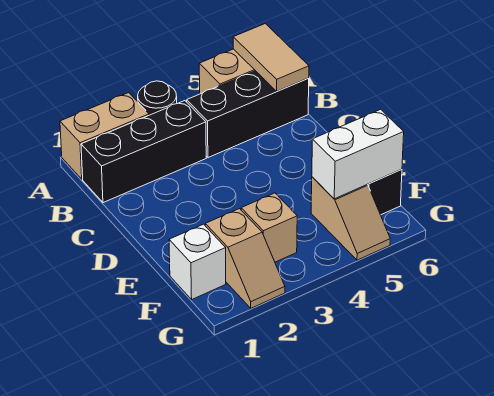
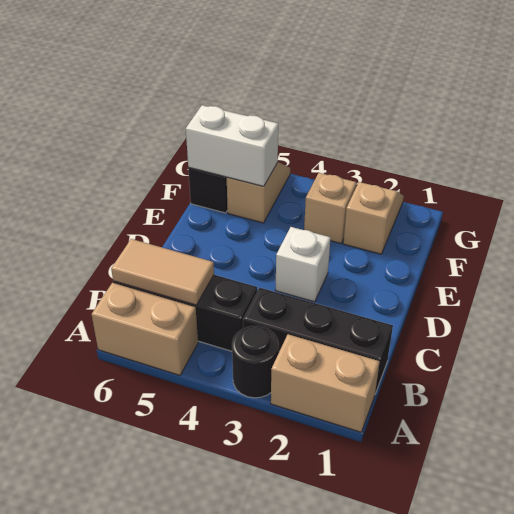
tan 1x2 tile [233,24,309,91] -> tan 1x2 tile turned to [111,239,214,305]
white 1x1 brick [169,224,226,299] -> white 1x1 brick moved to [275,227,331,302]

